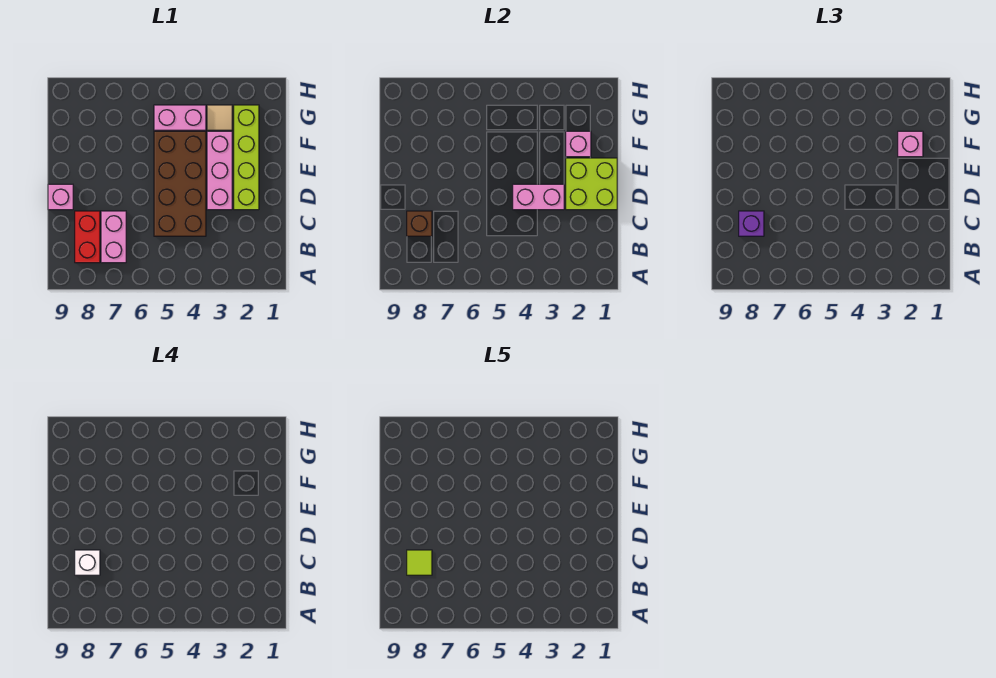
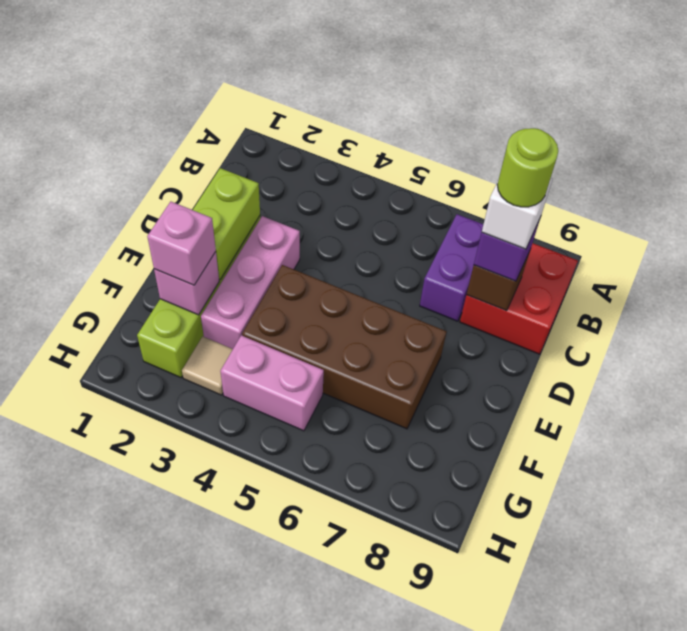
pink 1x2 brick [101,211,126,263] -> purple 1x2 brick [420,214,483,321]
red 1x2 brick [75,211,100,263] -> red 2x2 brick [460,243,578,354]
brown 2x4 brick [154,131,206,236] -> brown 2x4 brick turned to [242,265,447,429]
lime 1x1 tile [407,550,432,575] -> lime 1x1 round brick [497,128,558,207]
lime 2x2 brick [566,158,617,210] -> lime 1x2 brick [193,168,260,279]
pink 1x2 brick [513,184,564,210] -> none
pink 1x1 brick [48,184,73,210] -> none

